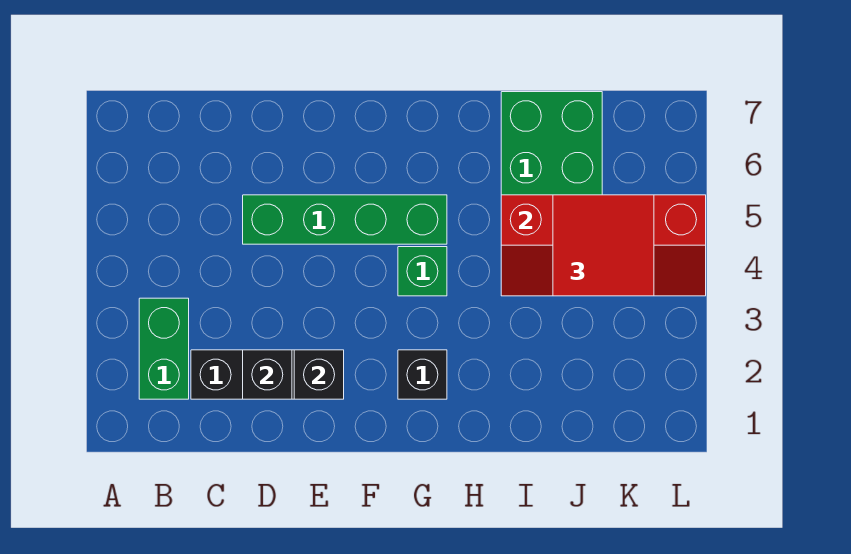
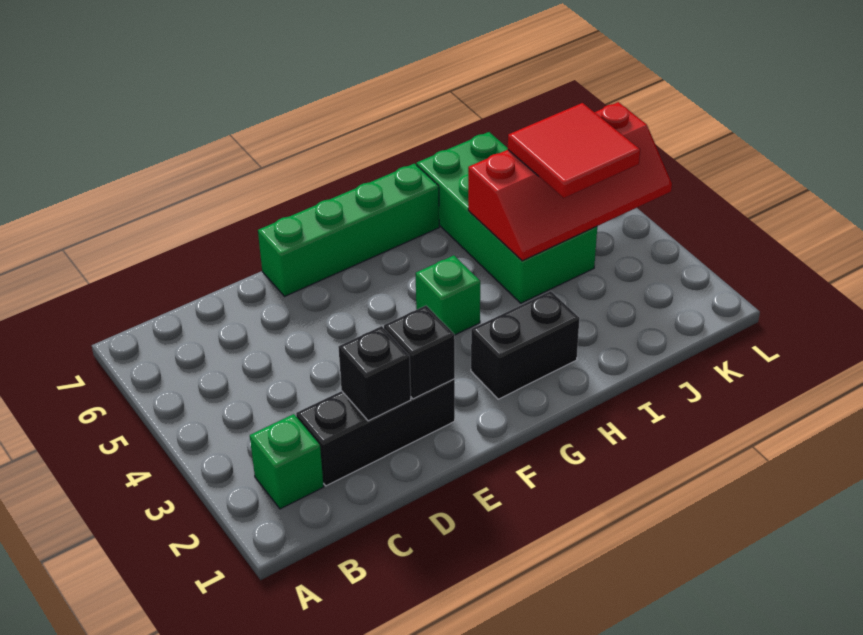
green 1x2 brick [139,298,189,399] -> green 1x1 brick [250,414,324,509]
green 1x4 brick [243,195,447,244] -> green 1x4 brick moved to [258,164,439,296]
black 1x1 brick [398,350,447,399] -> black 1x2 brick [471,291,580,399]

